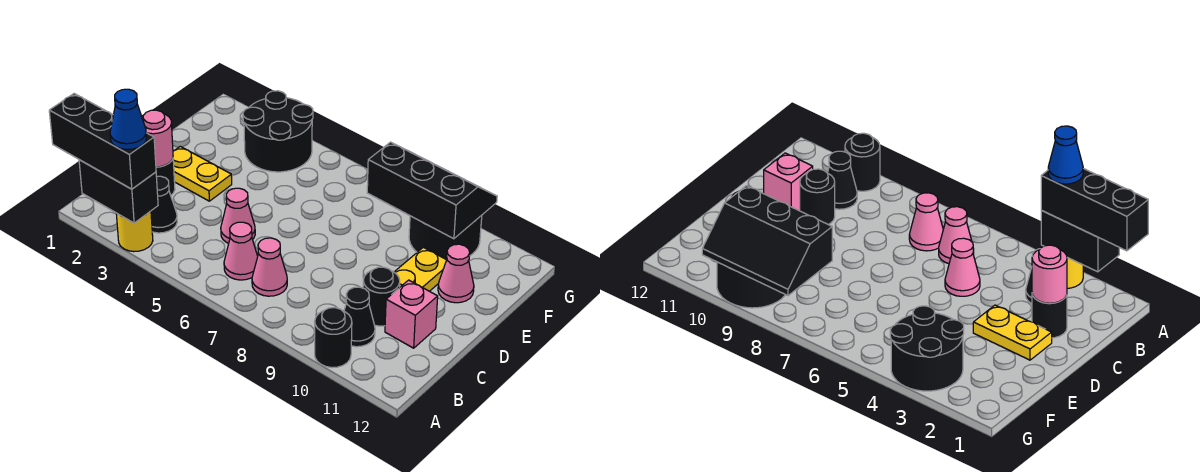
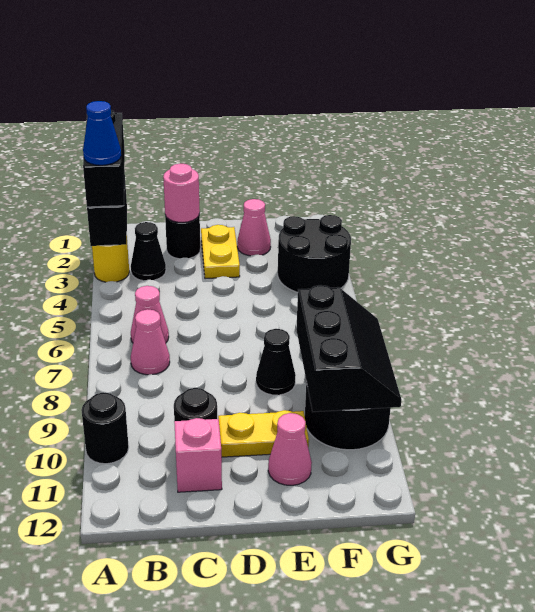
black 1x1 cone [344,287,375,347] -> black 1x1 cone moved to [256,329,296,395]
pink 1x1 cone [221,188,255,243] -> pink 1x1 cone moved to [237,199,271,256]

